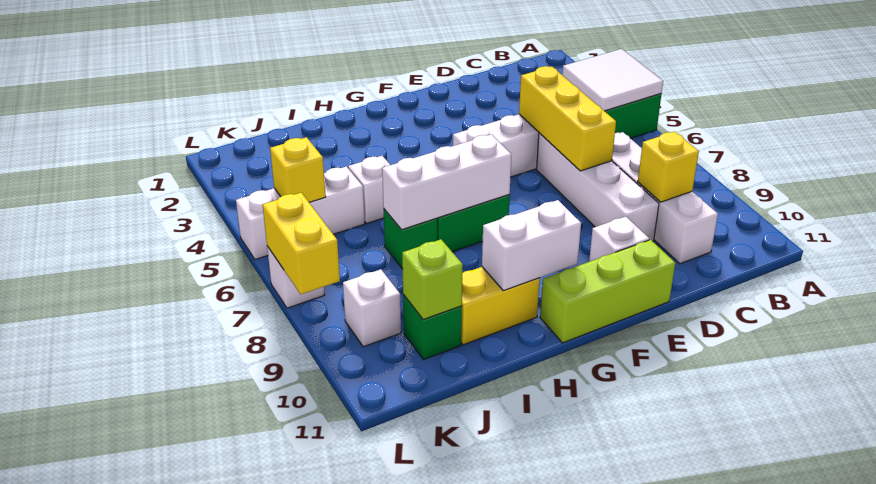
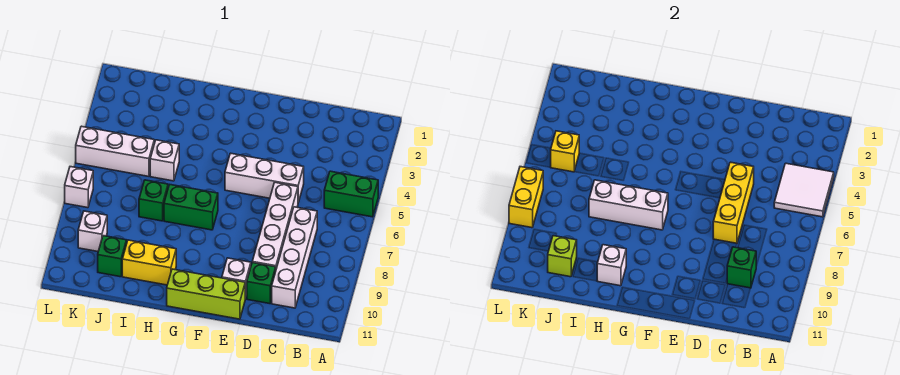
yellow 1x1 brick [638,132,699,202] -> green 1x1 brick [727,247,756,288]
none -> green 1x1 brick [247,263,276,304]
white 1x2 brick [482,200,581,291] -> white 1x1 brick [597,245,626,286]

